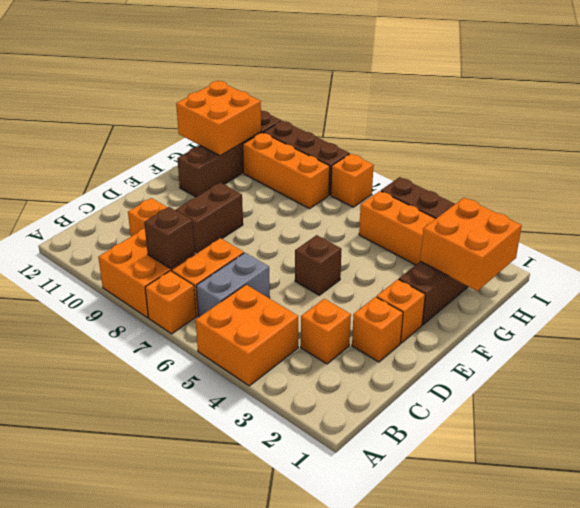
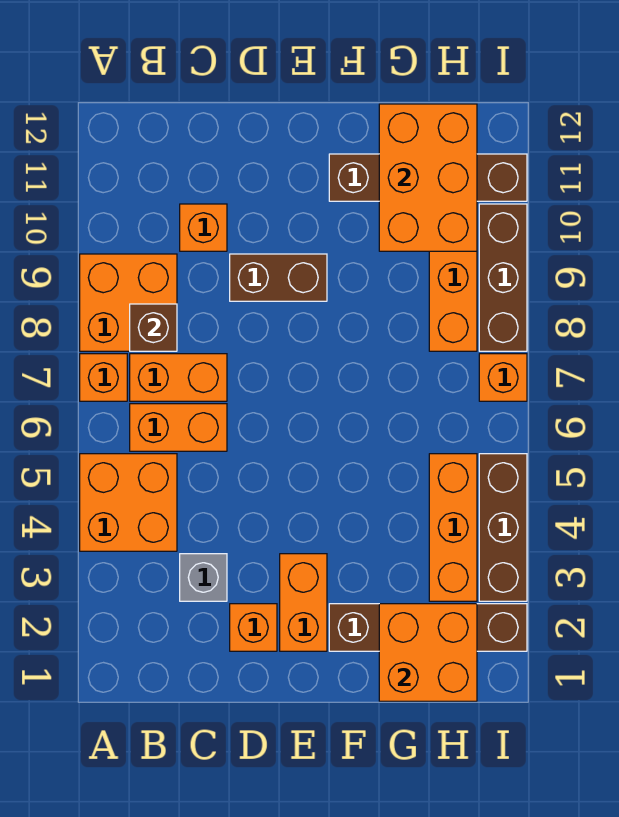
grey 1x2 brick [196,253,270,317] -> orange 1x2 brick [130,404,227,451]
orange 1x1 brick [301,299,351,364] -> grey 1x1 brick [180,554,227,601]
orange 1x1 brick [377,279,425,343] -> orange 1x2 brick [280,554,327,651]
brown 1x1 brick [295,235,341,295] -> none
orange 2x2 brick [176,81,261,156] -> orange 2x3 brick [379,104,477,251]

